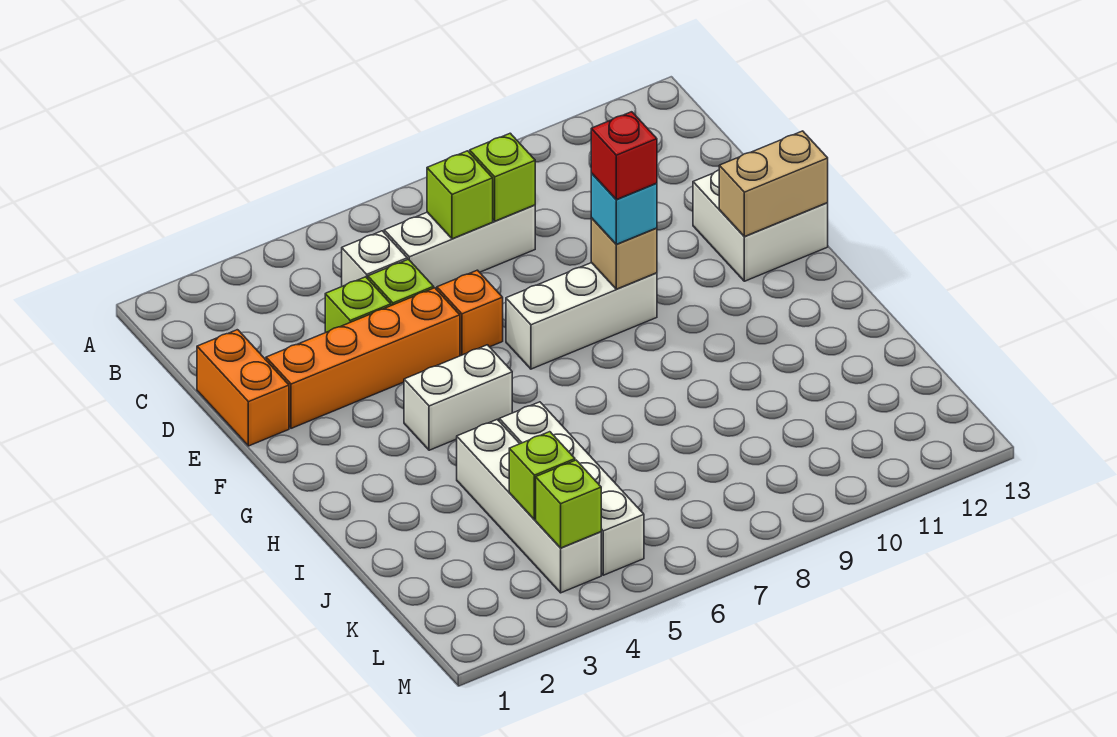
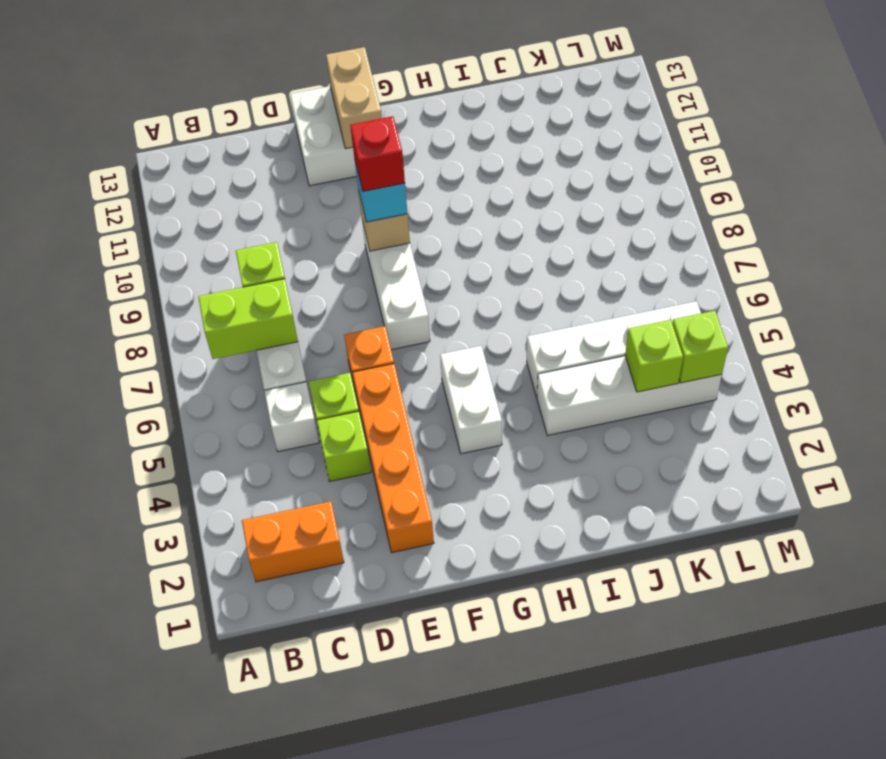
lime 1x1 brick [427,151,493,239] -> lime 1x2 brick [198,279,298,359]
orange 1x2 brick [197,330,289,446] -> orange 1x2 brick moved to [242,501,344,582]

